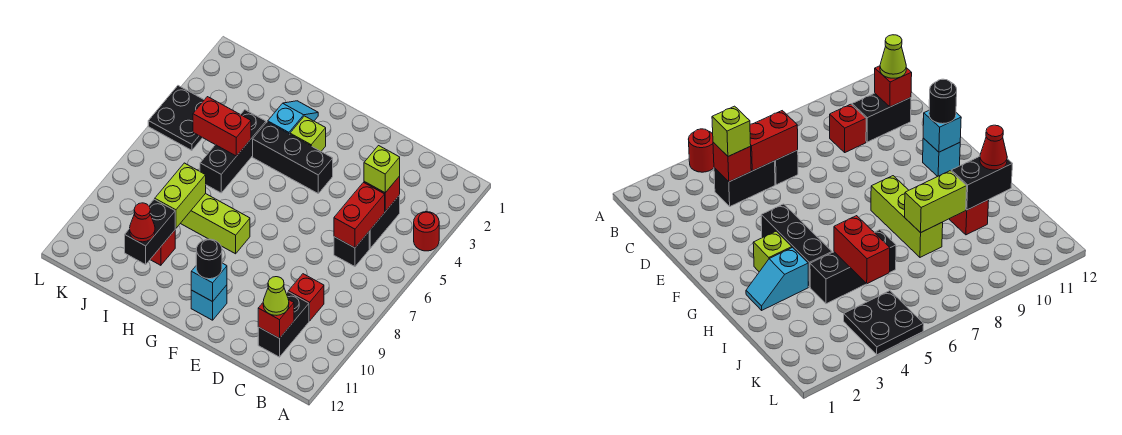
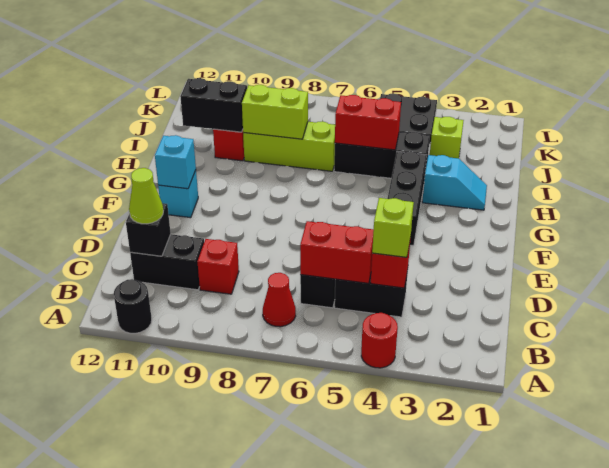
red 1x1 brick [258,300,294,338] -> black 1x1 brick [126,203,171,256]
black 1x1 round brick [196,239,222,279] -> black 1x1 round brick moved to [114,279,152,333]
lime 1x1 brick [290,116,326,151] -> lime 1x1 brick moved to [430,117,464,158]
lime 1x3 brick [180,194,250,254] -> lime 1x3 brick turned to [243,121,335,171]
red 1x2 brick [193,97,251,156] -> red 1x2 brick turned to [335,95,401,150]
red 1x1 cone [130,203,155,242] -> red 1x1 cone moved to [263,273,296,327]

